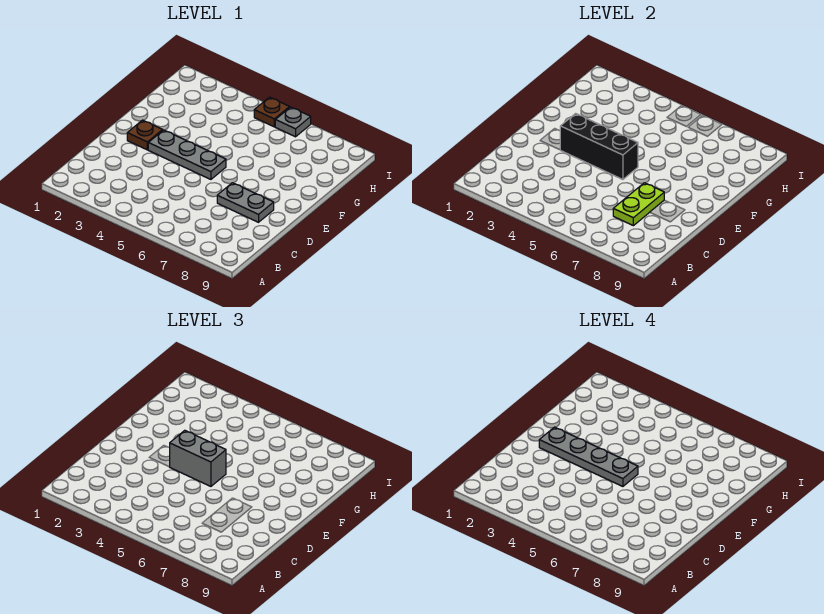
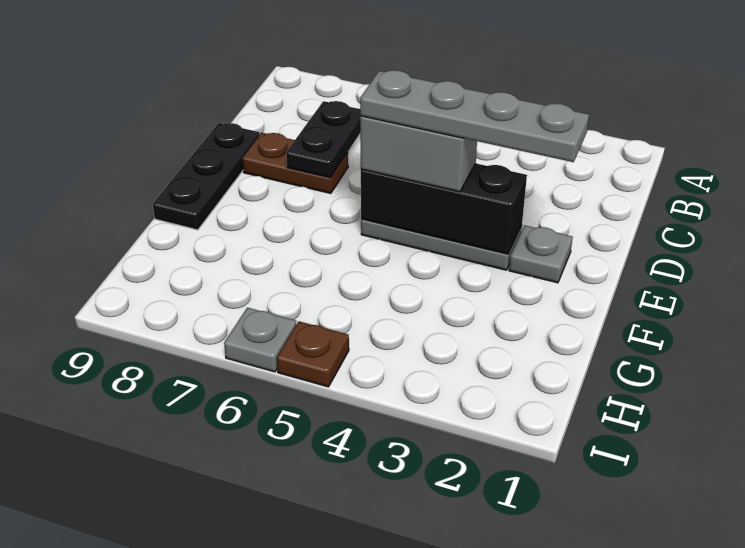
lime 1x2 plate [613,183,664,226] -> black 1x2 plate [286,101,360,178]
grey 1x2 plate [217,183,274,222] -> brown 1x2 plate [242,133,348,193]
none -> black 1x3 plate [153,123,260,230]
brown 1x1 plate [127,120,163,150] -> grey 1x1 plate [509,225,573,283]

